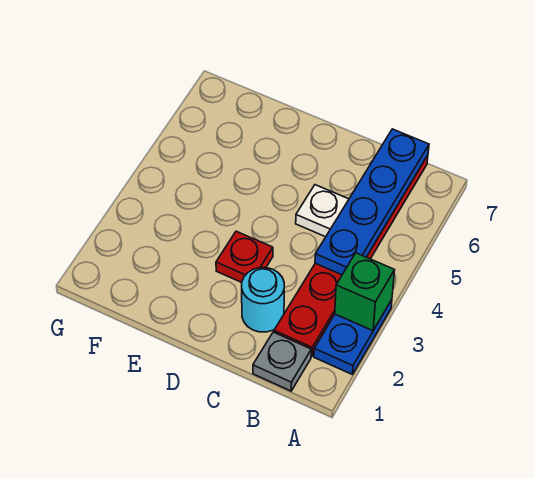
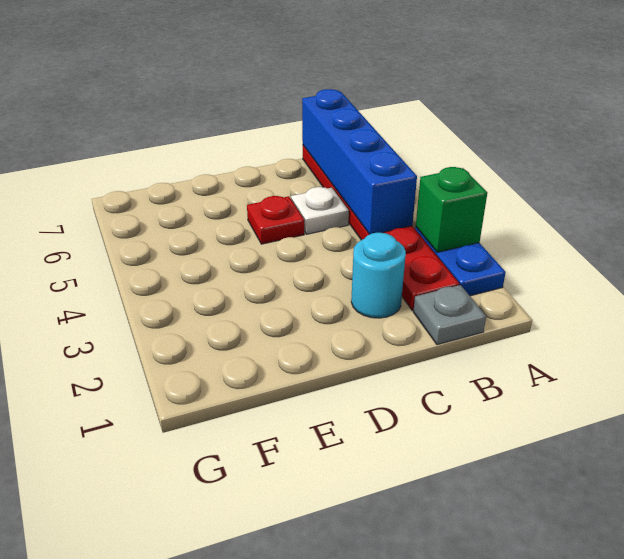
blue 1x4 plate [315,129,429,275] -> blue 1x4 brick [302,89,417,234]
red 1x1 plate [216,231,273,282] -> red 1x1 plate moved to [247,196,304,244]

